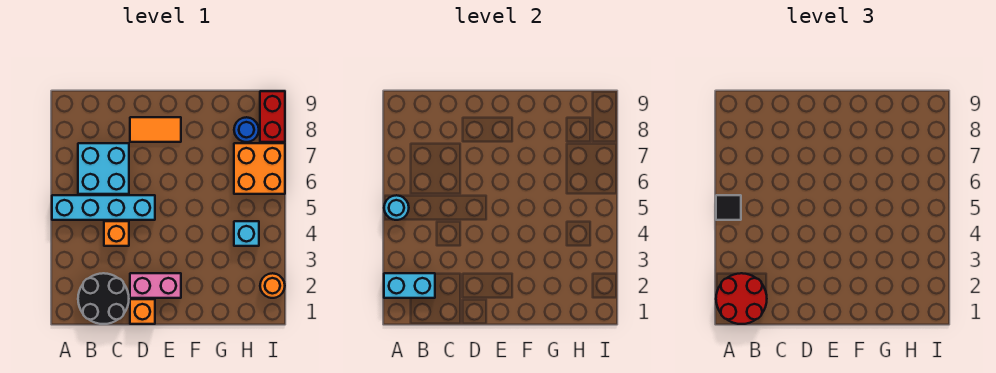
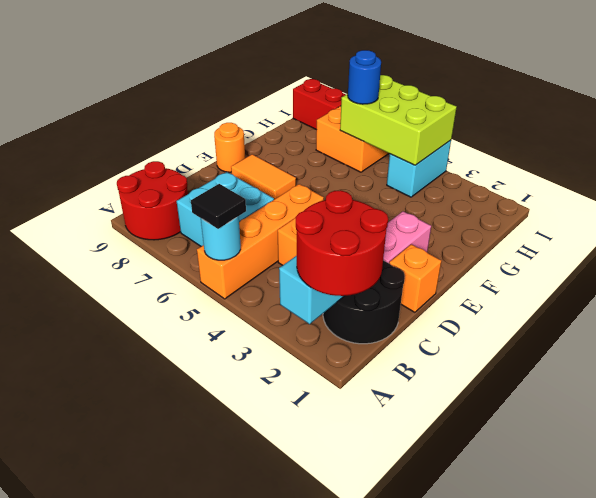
cyan 1x4 brick [52,195,155,220] -> orange 1x4 brick [197,184,324,299]
none -> red 2x2 round brick [117,161,188,240]
orange 1x2 tile [130,117,181,142] -> orange 1x2 tile turned to [231,154,296,200]
cyan 1x1 brick [234,221,259,246] -> cyan 1x2 brick [387,140,451,197]
none -> lime 2x3 brick [340,75,457,165]
blue 1x1 round brick [234,117,259,142] -> blue 1x1 round brick moved to [348,50,381,104]
orange 1x1 round brick [260,273,285,298] -> orange 1x1 round brick moved to [214,123,245,172]

